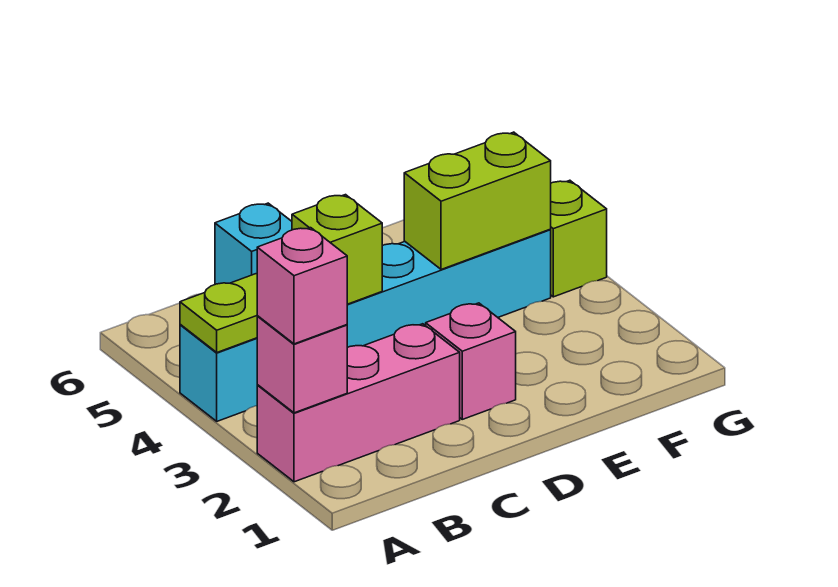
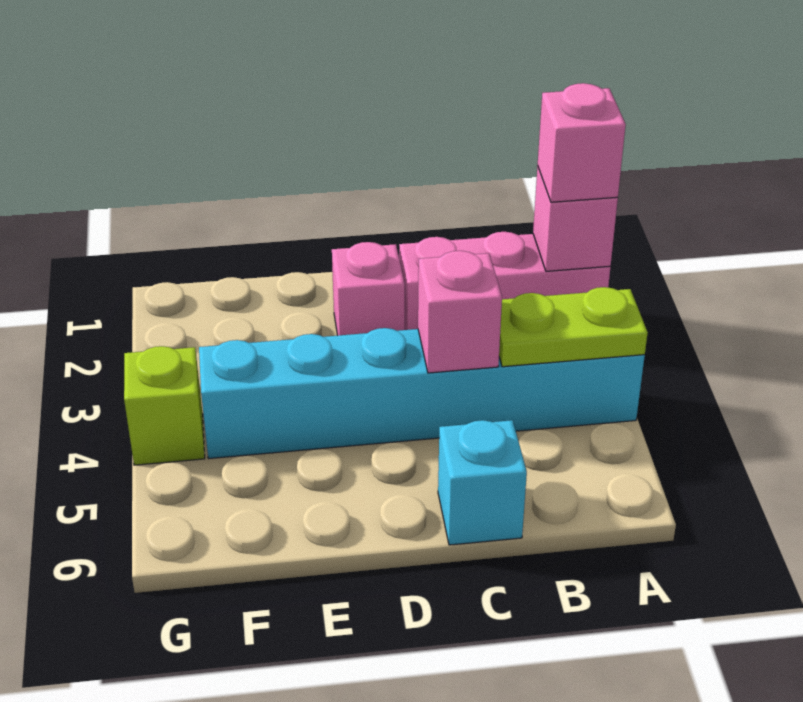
lime 1x1 brick [292,195,382,304] -> pink 1x1 brick [418,251,502,373]
lime 1x2 brick [404,132,551,270] -> none

